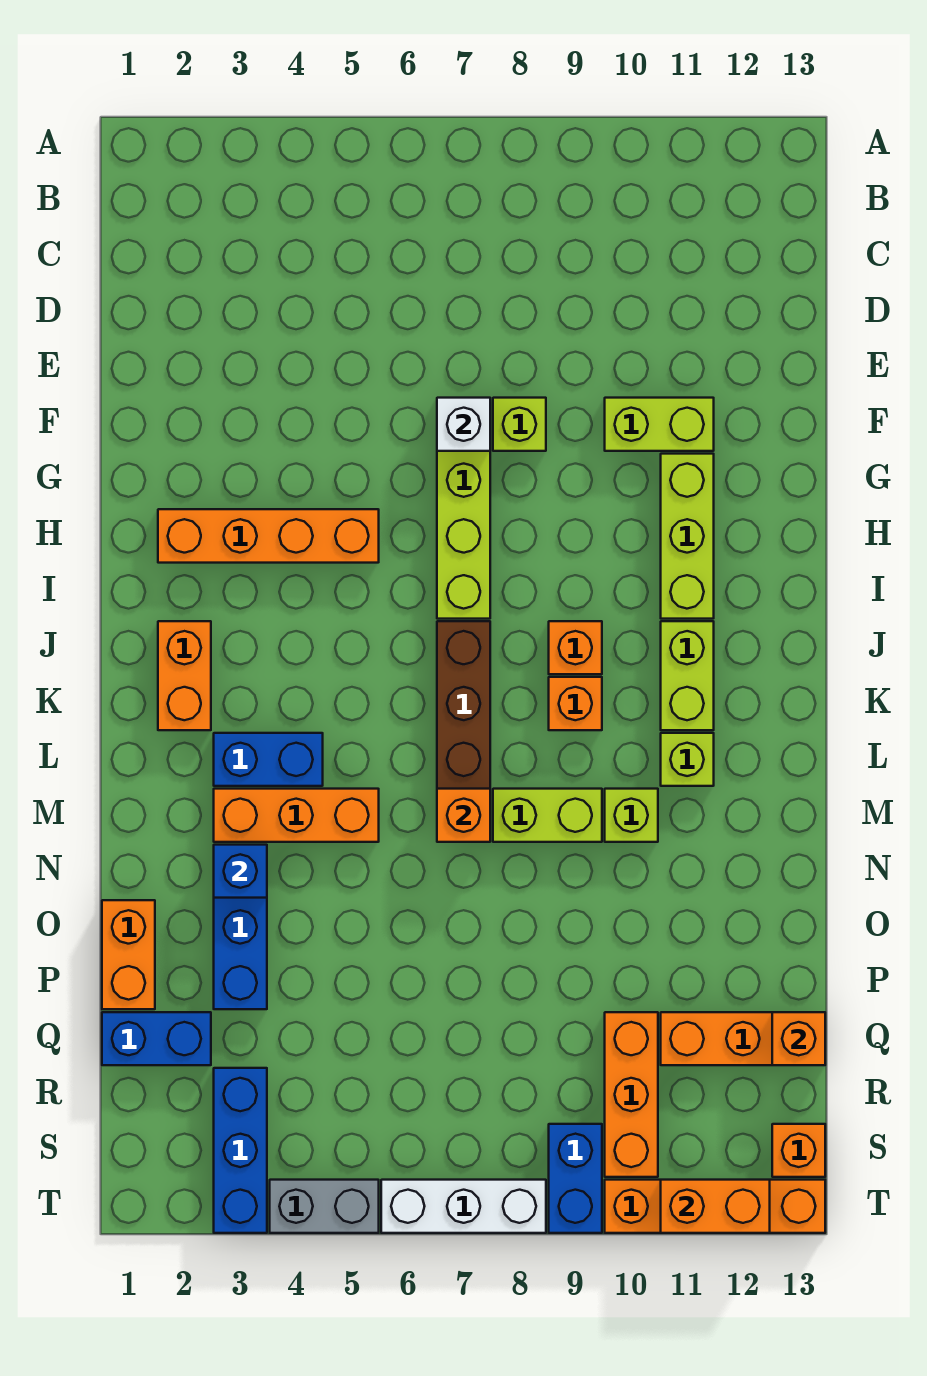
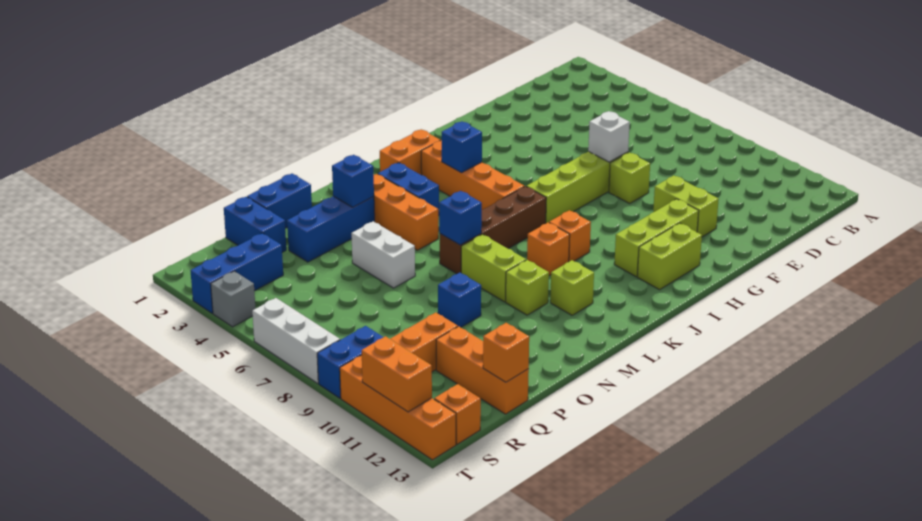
orange 1x4 brick [158,509,379,563] -> orange 1x4 brick moved to [421,140,524,210]
none -> blue 1x1 brick [442,122,482,173]
lime 1x2 brick [661,621,714,730] -> lime 1x2 brick moved to [637,223,702,290]
orange 1x1 brick [437,789,490,842] -> blue 1x1 brick [439,191,482,245]
orange 1x2 brick [102,900,155,1009] -> blue 1x2 brick [247,174,312,228]
none -> white 1x2 brick [351,221,415,288]
none -> blue 1x1 brick [438,272,481,327]
grey 1x2 brick [270,1180,379,1233] -> grey 1x1 brick [211,271,256,327]

